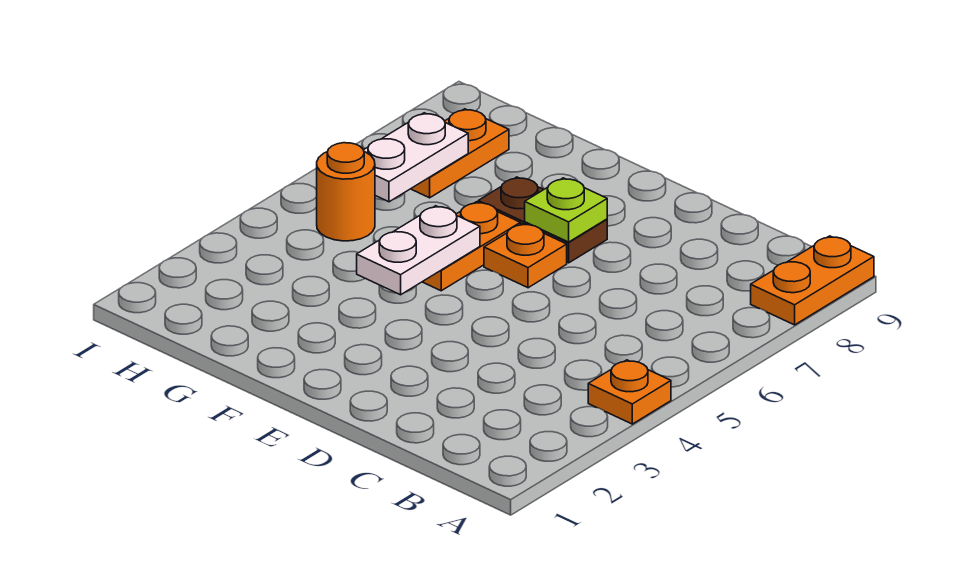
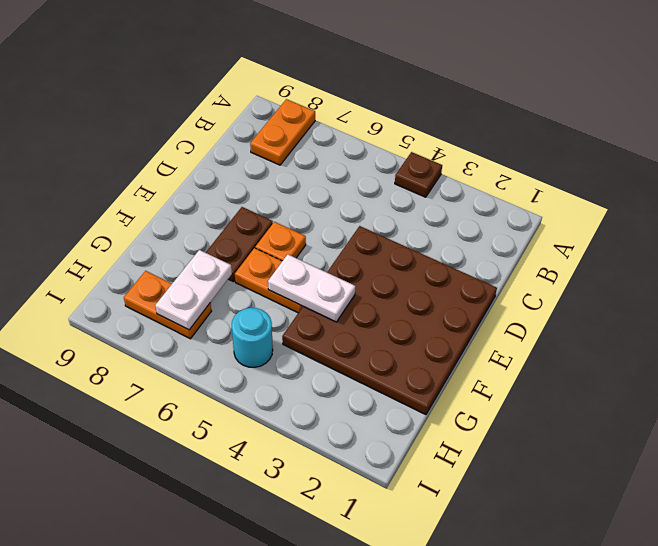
orange 1x1 plate [588,360,671,424] -> brown 1x1 plate [395,152,442,197]
orange 1x2 plate [751,236,874,325] -> orange 1x2 plate turned to [250,99,315,165]
none -> brown 4x4 plate [282,226,497,415]
lime 1x1 plate [525,178,607,242] -> none
orange 1x1 round brick [317,143,375,241] -> cyan 1x1 round brick [232,308,273,367]
white 1x2 plate [364,113,468,202] -> white 1x2 plate turned to [155,250,232,330]

